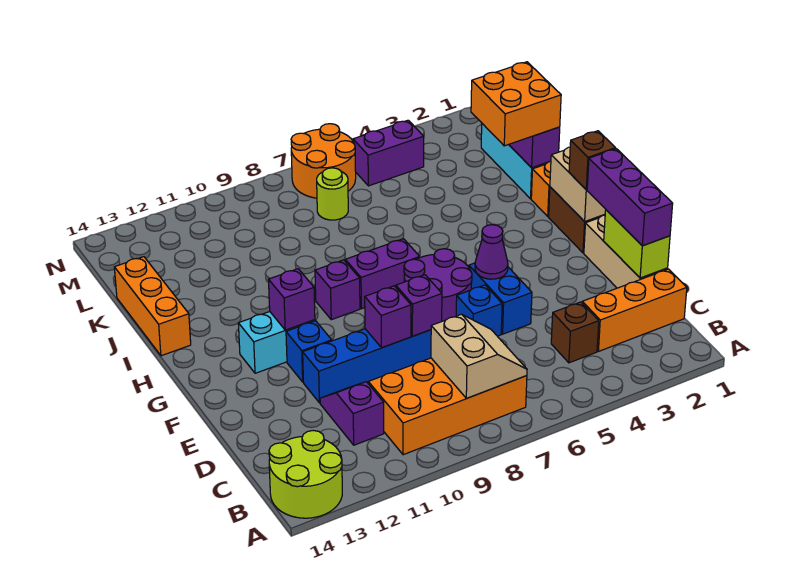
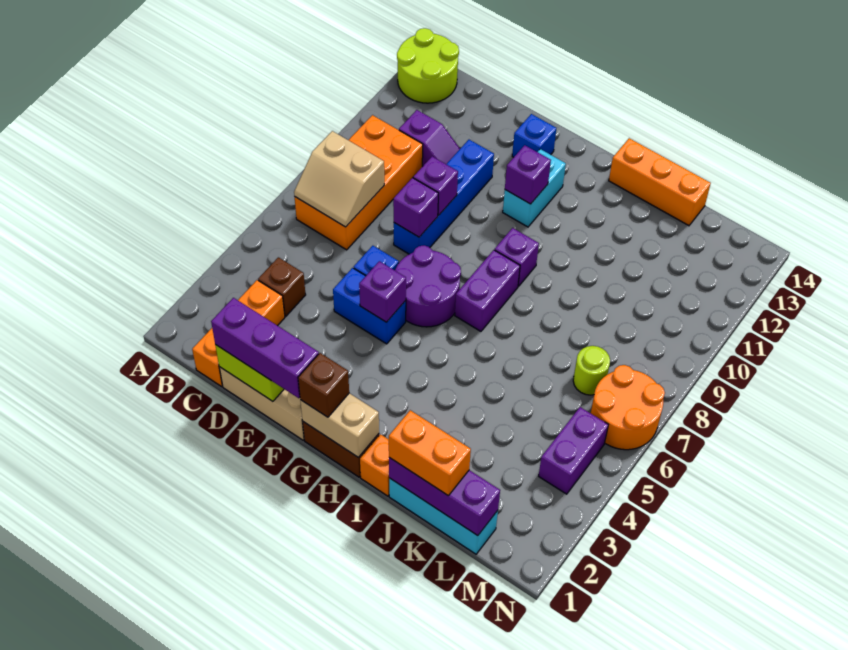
purple 1x1 cone [475,225,508,279] -> purple 1x1 brick [359,261,406,322]
blue 1x1 brick [286,321,332,382] -> blue 1x1 brick moved to [512,114,556,157]
orange 2x2 brick [471,62,561,146] -> orange 1x2 brick [389,410,471,496]

